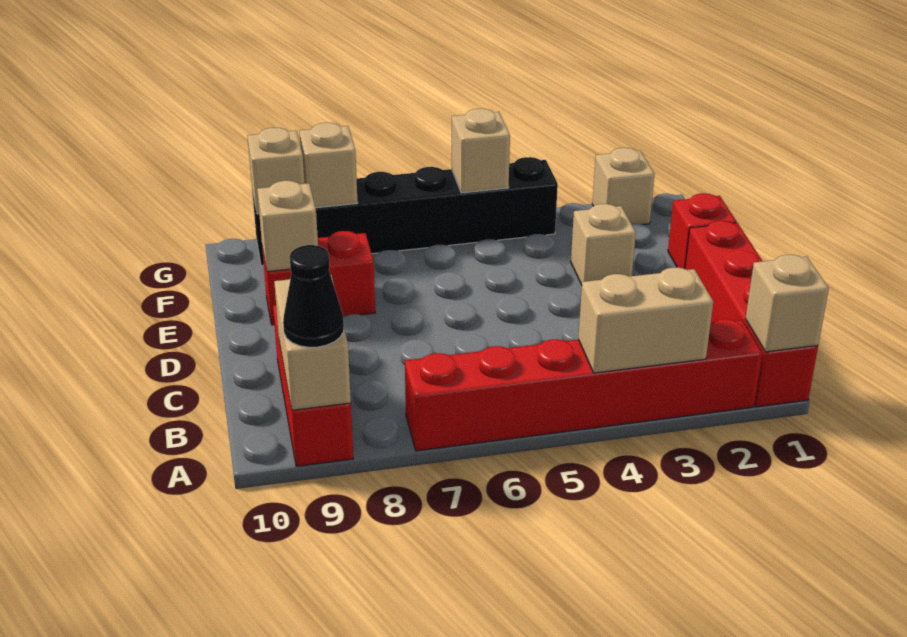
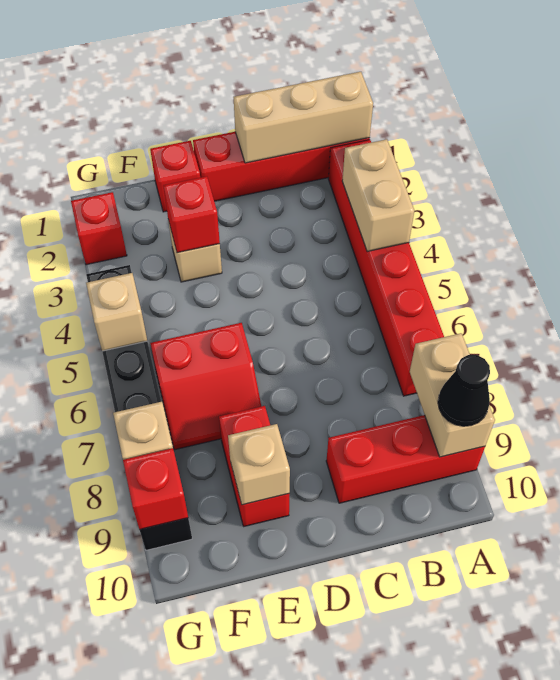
tan 1x1 brick [745,255,829,352] -> tan 1x3 brick [234,72,373,163]
tan 1x2 brick [274,275,351,410] -> tan 1x2 brick turned to [410,333,495,457]
none -> red 1x1 brick [163,176,220,253]
none -> red 2x2 slope [150,323,261,450]
tan 1x1 brick [592,148,655,225] -> red 1x1 brick [71,192,127,265]
tan 1x1 brick [248,128,305,214] -> red 1x1 brick [123,448,188,529]

